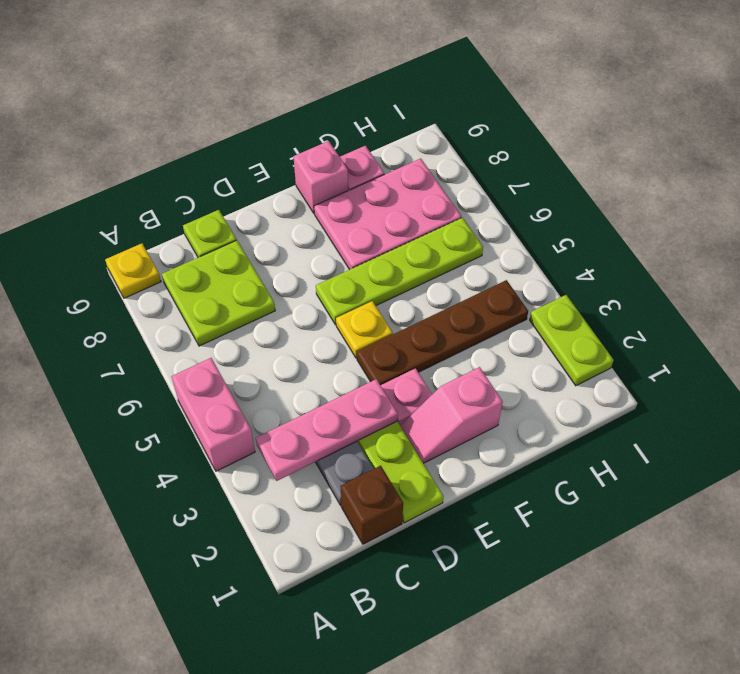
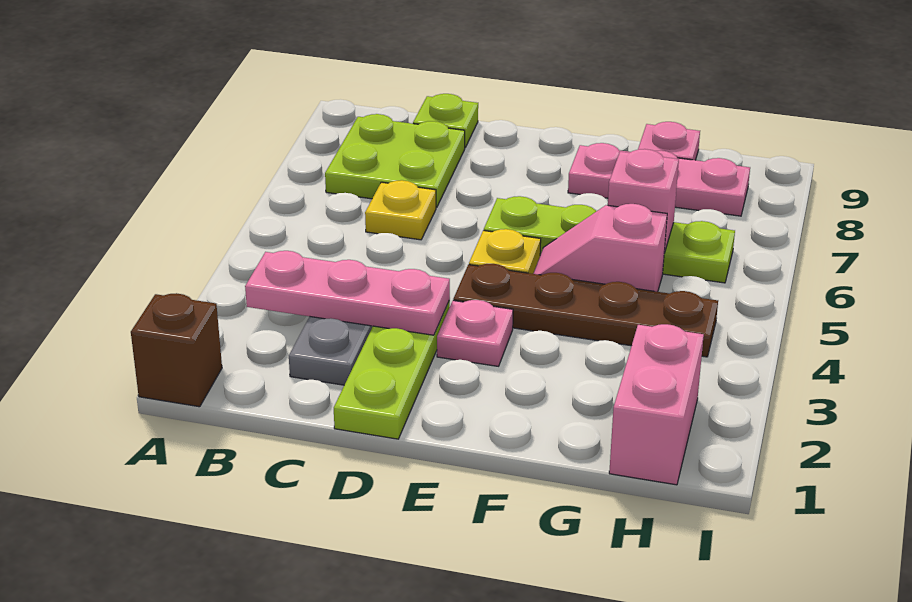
pink 1x2 brick [172,358,255,471] -> pink 1x2 brick moved to [609,324,704,485]
yellow 1x1 plate [105,243,161,298] -> yellow 1x1 plate moved to [365,180,436,240]
brown 1x1 brick [340,466,403,544] -> brown 1x1 brick moved to [131,293,222,407]
pink 1x2 slope [400,367,503,463] -> pink 1x2 slope moved to [533,204,667,292]
pink 2x3 plate [314,159,462,270] -> pink 1x3 plate [568,143,750,216]
pink 1x1 brick [293,141,348,213] -> pink 1x1 brick moved to [608,149,679,253]
lime 1x2 plate [530,295,614,386] -> none

